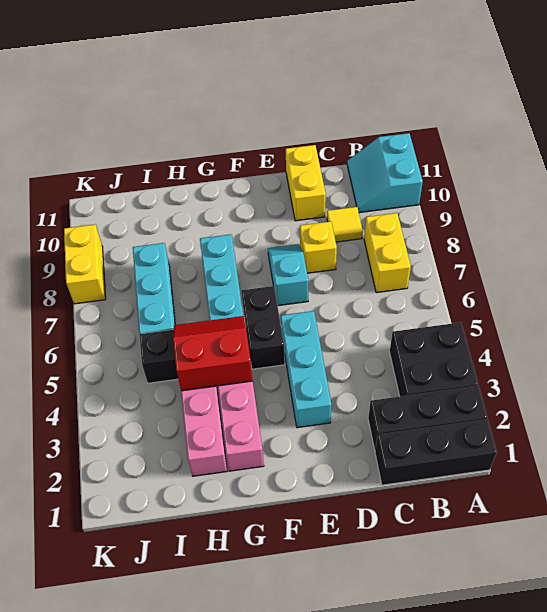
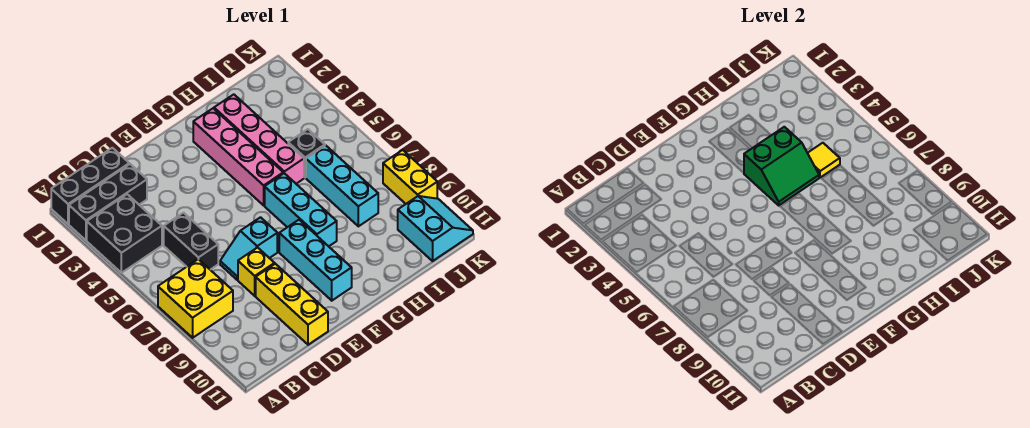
cyan 2x2 slope [347,133,423,213] -> cyan 2x2 slope moved to [398,196,473,261]
yellow 1x2 brick [364,213,411,293] -> yellow 2x2 brick [158,259,233,338]
yellow 1x1 tile [327,207,363,242] -> yellow 1x1 tile moved to [808,143,840,178]
yellow 1x2 brick [286,145,326,221] -> yellow 1x3 brick [256,264,328,345]
cyan 1x3 brick [281,311,332,428] -> cyan 1x3 brick moved to [279,220,352,301]
cyan 1x2 slope [268,244,308,306] -> cyan 1x2 slope turned to [220,217,277,280]
black 1x2 brick [242,286,285,369] -> black 1x2 brick moved to [164,213,218,270]
red 2x2 slope [173,316,253,391] -> green 2x2 slope [744,127,819,205]

